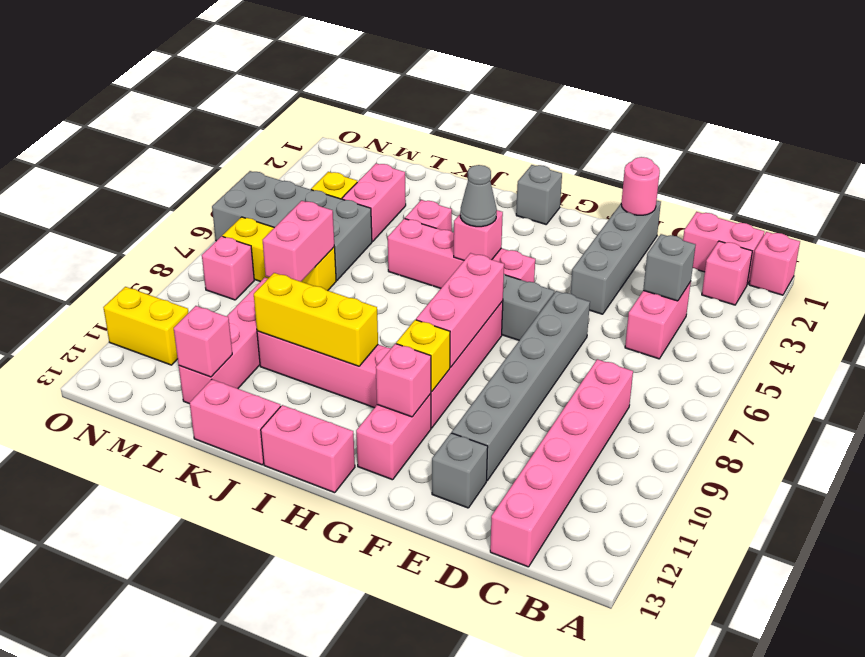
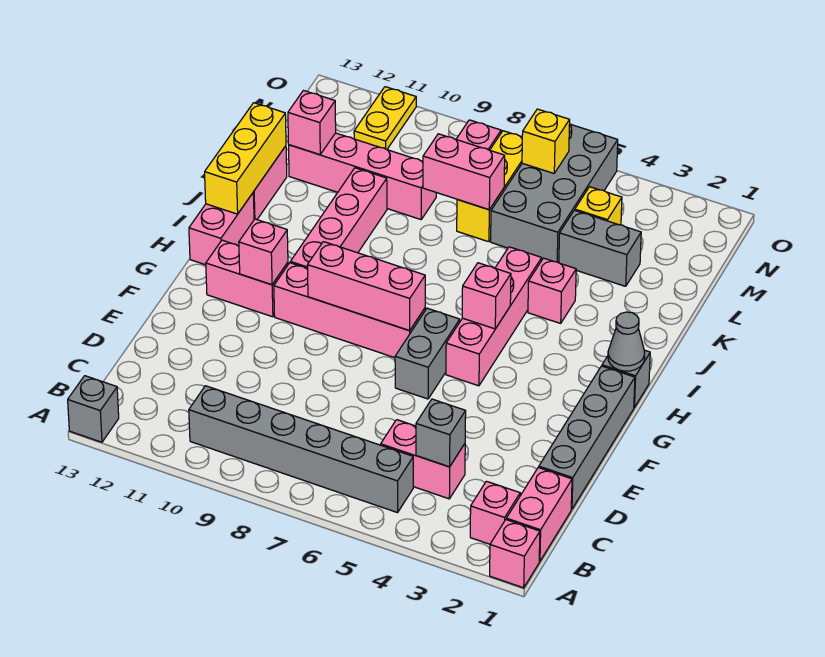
pink 1x6 brick [490,359,633,567] -> none
grey 1x4 brick [571,201,661,314] -> grey 1x4 brick turned to [539,366,635,509]
pink 1x1 round brick [621,157,660,215] -> none
grey 1x6 brick [452,291,590,481] -> grey 1x6 brick moved to [189,386,413,513]
grey 1x1 brick [432,433,488,508] -> grey 1x1 brick moved to [68,376,119,442]
yellow 1x1 brick [396,320,450,392] -> yellow 1x1 brick moved to [522,109,570,173]
grey 1x1 cone [460,165,497,227] -> grey 1x1 cone moved to [608,312,645,371]
yellow 1x3 brick [254,273,378,366] -> yellow 1x3 brick moved to [205,103,286,214]
pink 1x2 brick [342,163,406,242] -> grey 1x2 brick [558,210,641,286]
yellow 1x2 brick [103,287,188,365] -> yellow 1x2 plate [354,87,416,149]

